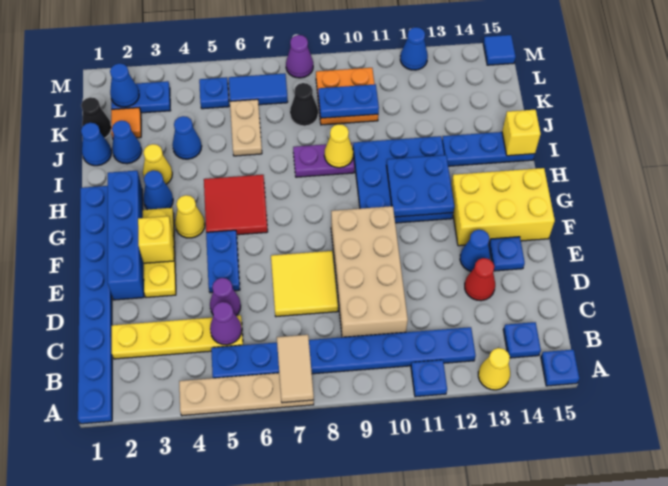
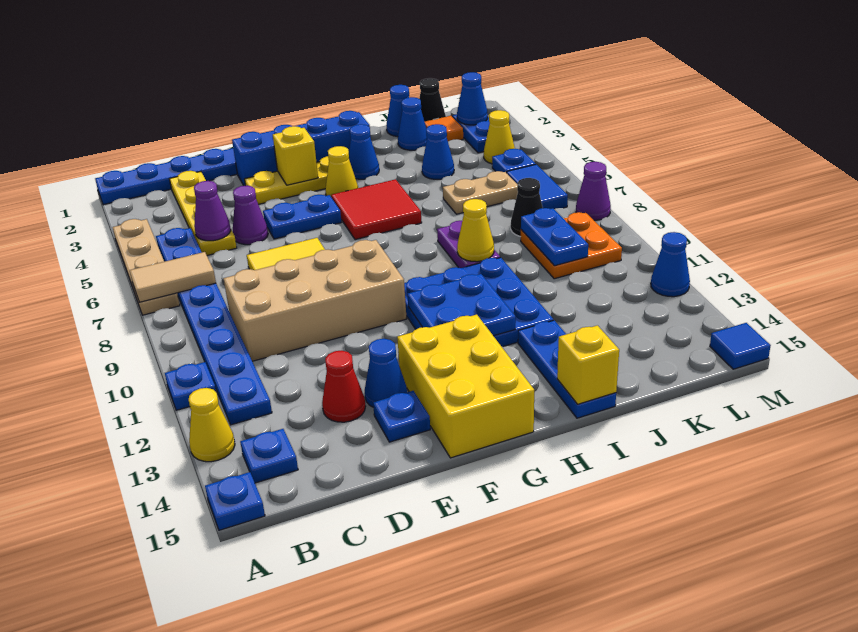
yellow 1x1 cone [143,144,172,184] -> yellow 1x1 cone moved to [484,110,515,164]

